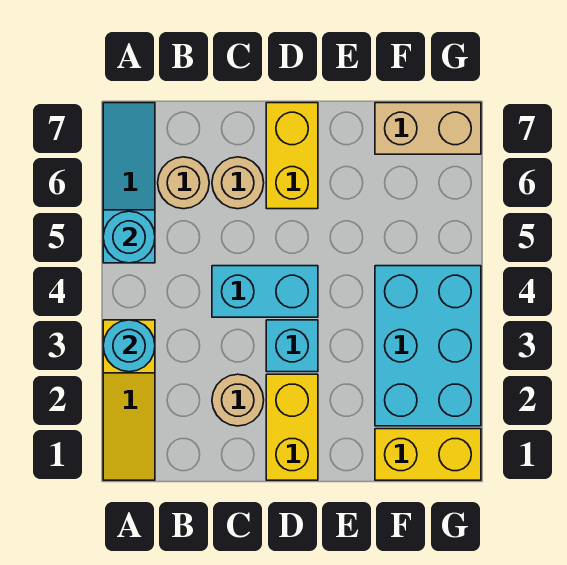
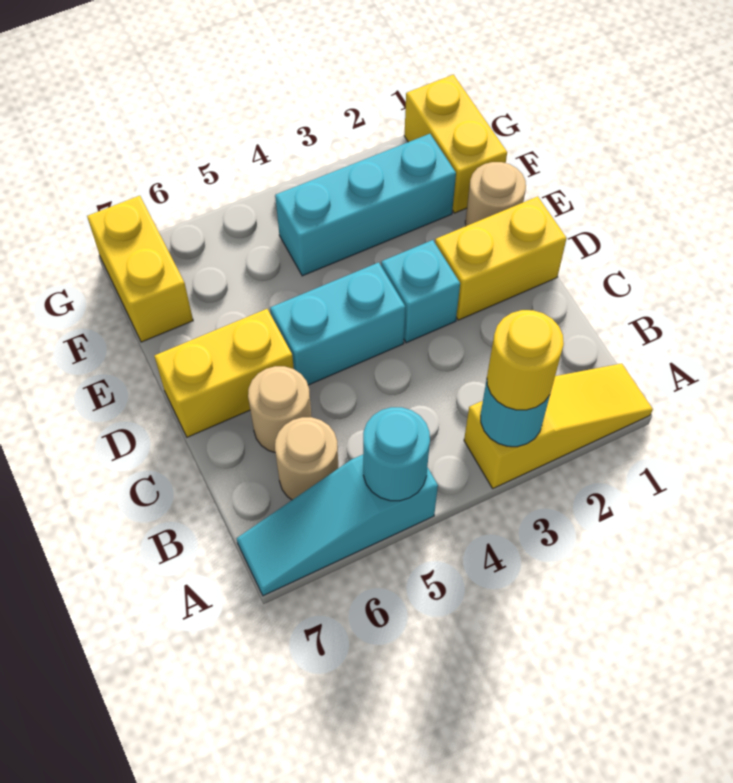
none -> yellow 1x1 round brick [487,310,564,410]
tan 1x1 round brick [212,374,264,426] -> tan 1x1 round brick moved to [465,162,526,226]
cyan 1x2 brick [212,266,318,317] -> cyan 1x2 brick turned to [270,262,405,385]
cyan 2x3 brick [375,266,481,426] -> cyan 1x3 brick [275,134,456,276]
tan 1x2 brick [375,103,481,154] -> yellow 1x2 brick [87,196,193,342]

